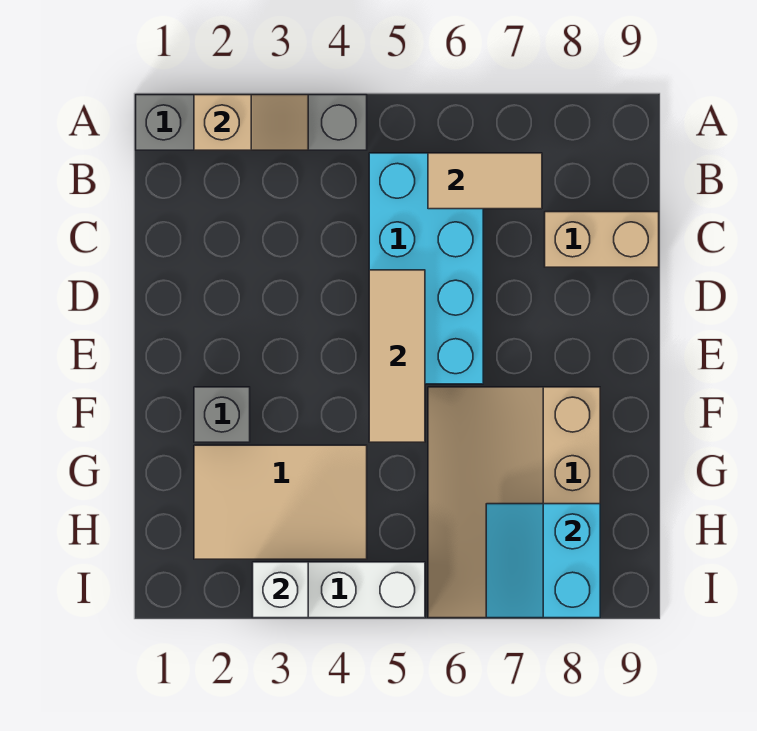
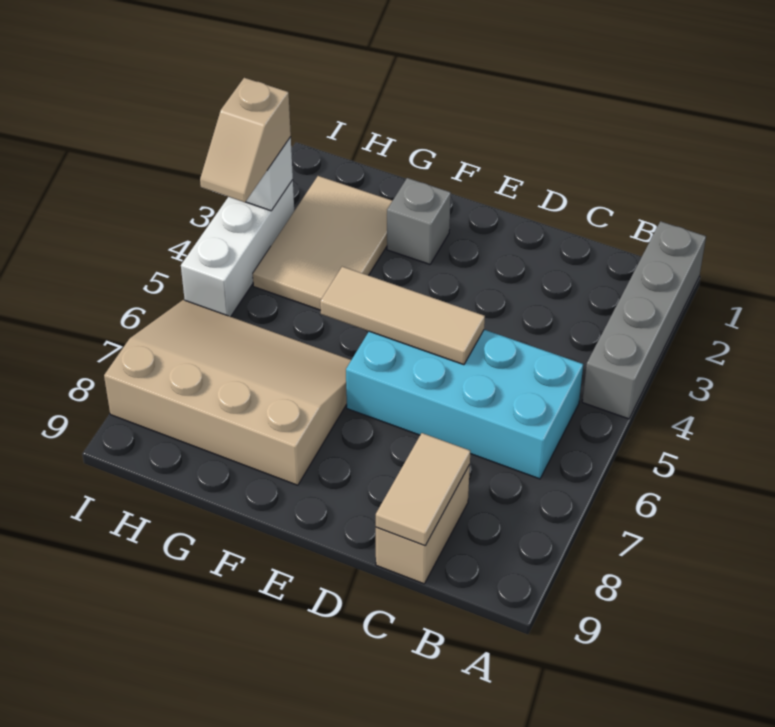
tan 1x2 slope [194,95,308,150] -> tan 1x2 slope moved to [200,78,291,202]
tan 1x2 tile [428,153,542,209] -> tan 1x2 tile moved to [376,433,470,546]
cyan 2x2 slope [486,504,600,618] -> none

